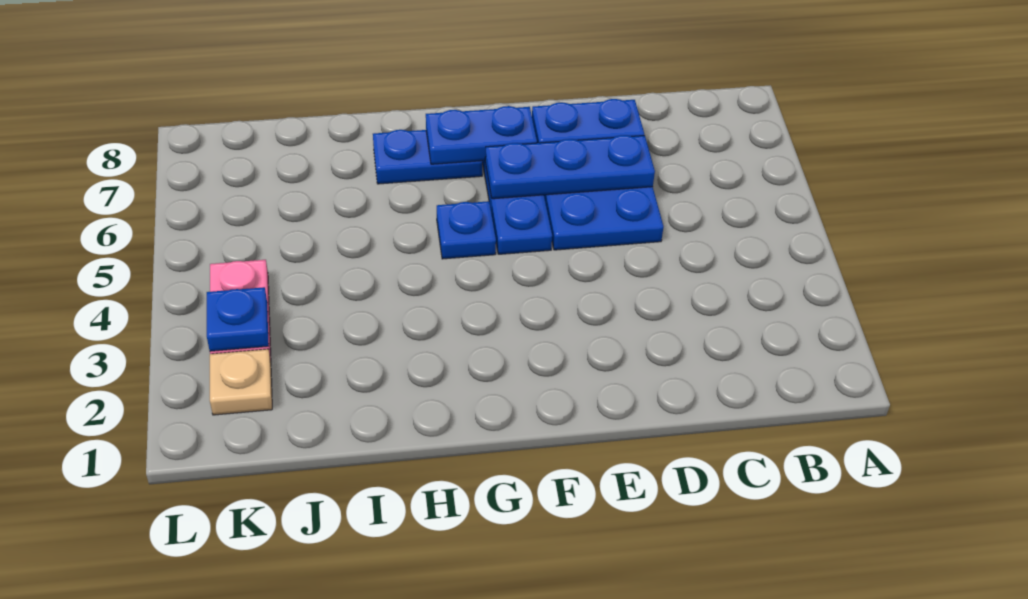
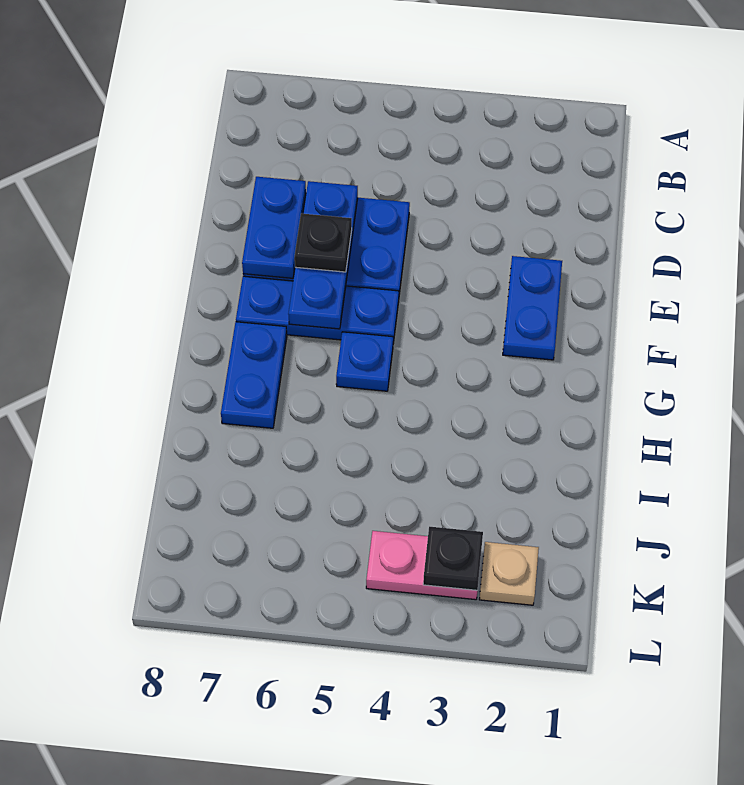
none -> black 1x1 plate [295,213,352,272]
blue 1x2 plate [426,106,537,164] -> blue 1x2 plate moved to [503,256,562,360]
blue 1x1 plate [207,287,269,351] -> black 1x1 plate [423,527,483,590]

